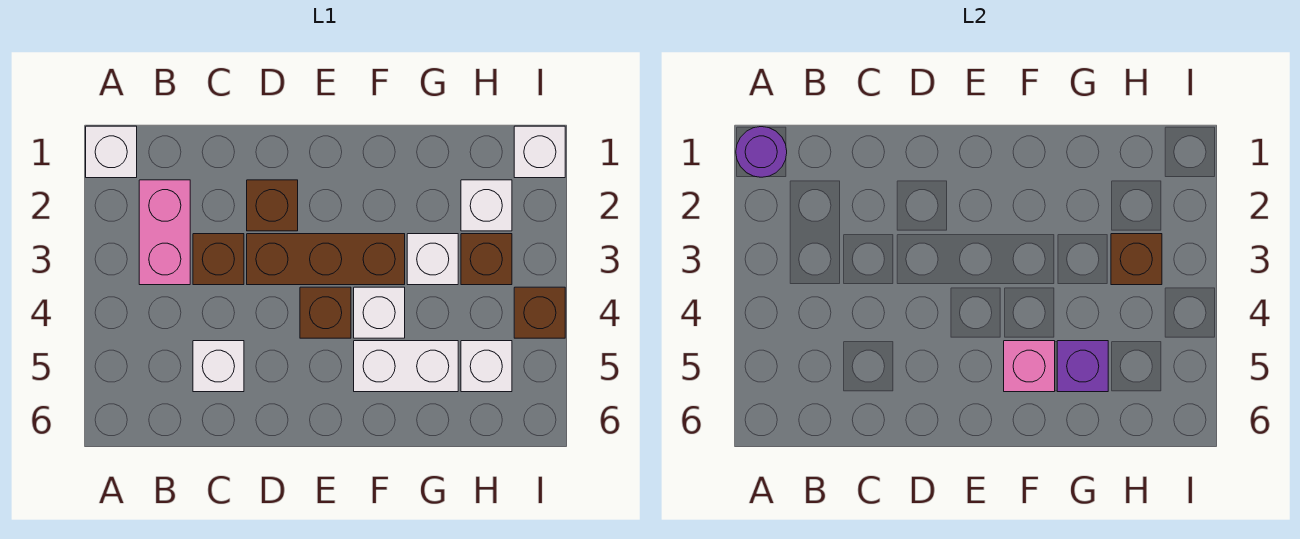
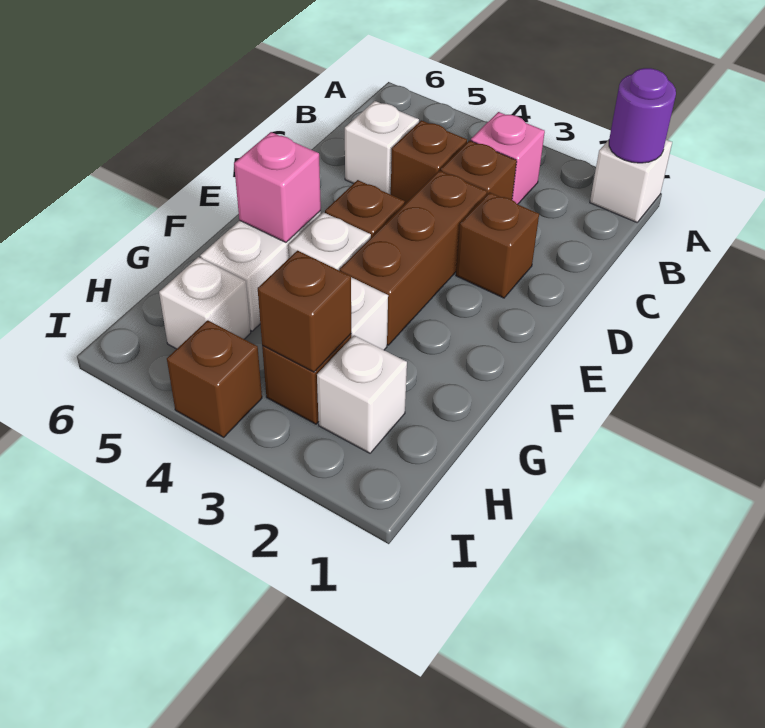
pink 1x2 brick [139,180,190,285] -> pink 1x1 brick [471,112,545,204]
none -> brown 1x1 brick [391,120,467,204]
purple 1x1 brick [1057,341,1108,392] -> none
white 1x1 brick [514,126,565,178] -> none

